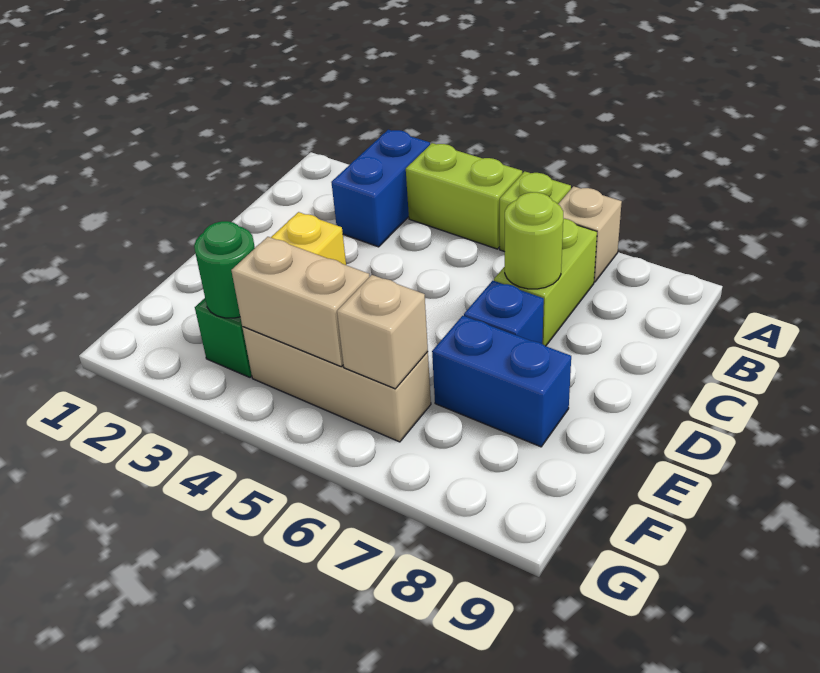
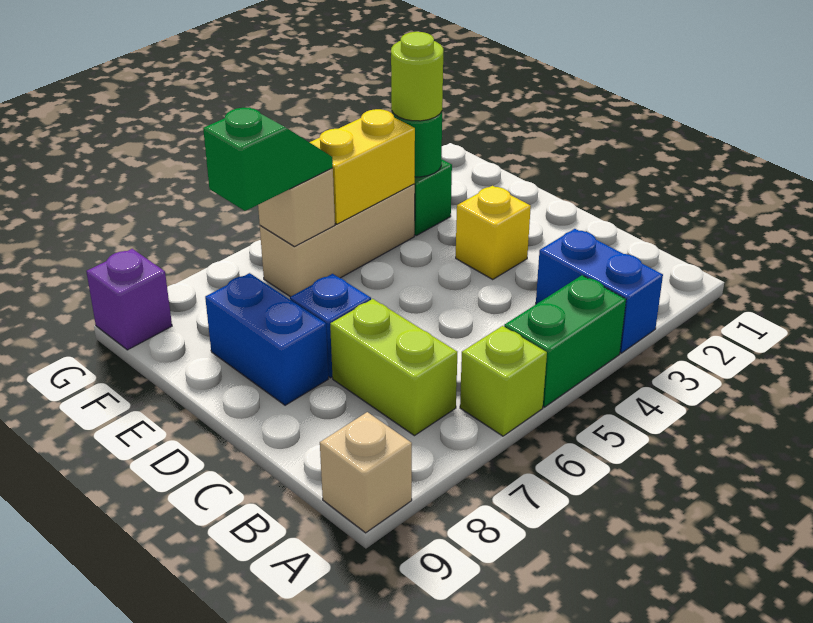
lime 1x2 brick [406,143,522,249] -> green 1x2 brick [504,275,626,407]
tan 1x1 brick [558,186,622,282] -> tan 1x1 brick moved to [320,412,412,533]
lime 1x1 round brick [505,192,563,289] -> lime 1x1 round brick moved to [391,32,443,121]
blue 1x2 brick [432,316,571,447] -> blue 1x2 brick turned to [205,273,328,405]
tan 1x2 brick [231,237,369,366] -> yellow 1x2 brick [310,109,415,224]
none -> green 1x2 slope [203,107,333,211]
none -> purple 1x1 brick [86,249,172,350]

